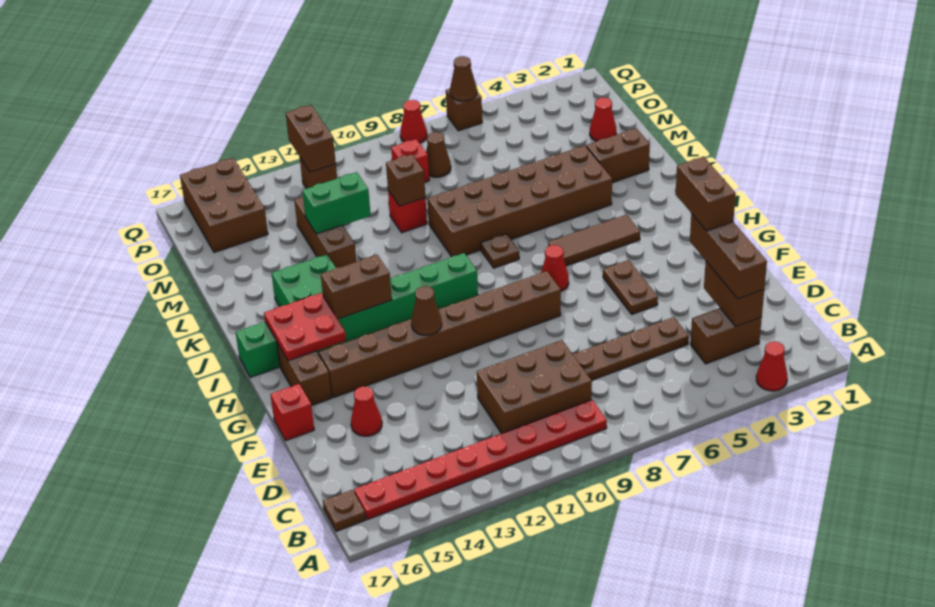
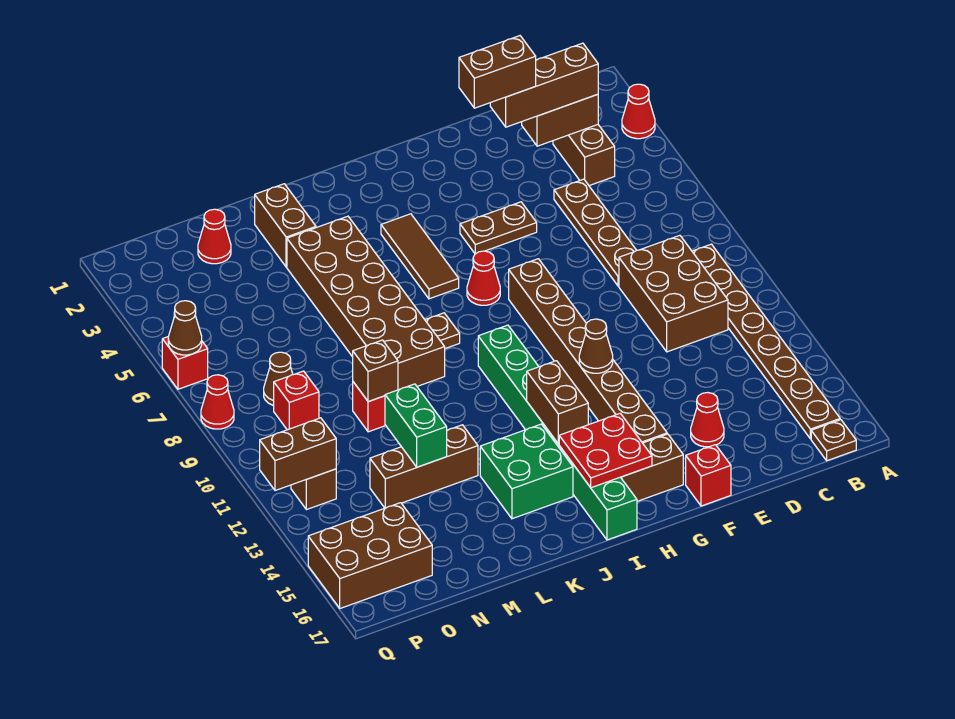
red 1x8 plate [354,400,607,519] -> brown 1x8 plate [692,244,840,439]
brown 1x1 brick [446,89,482,131] -> red 1x1 brick [162,337,208,389]

